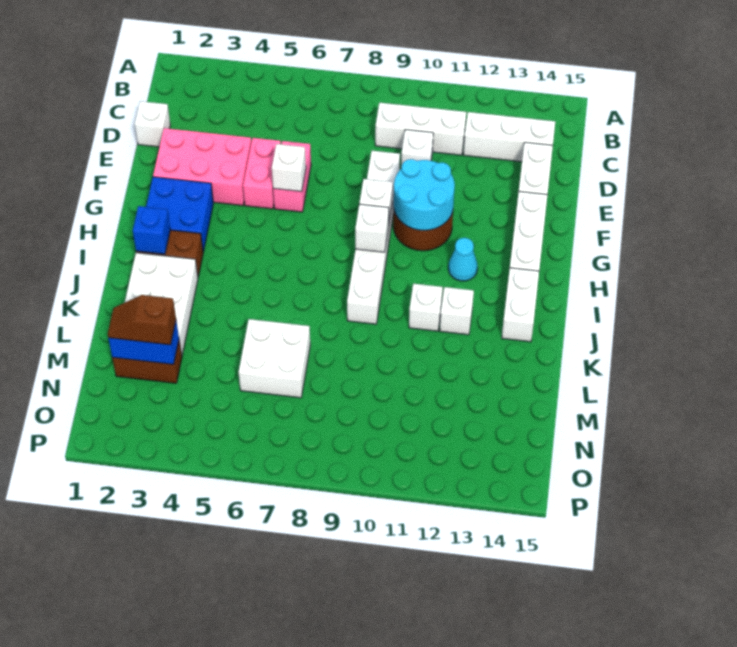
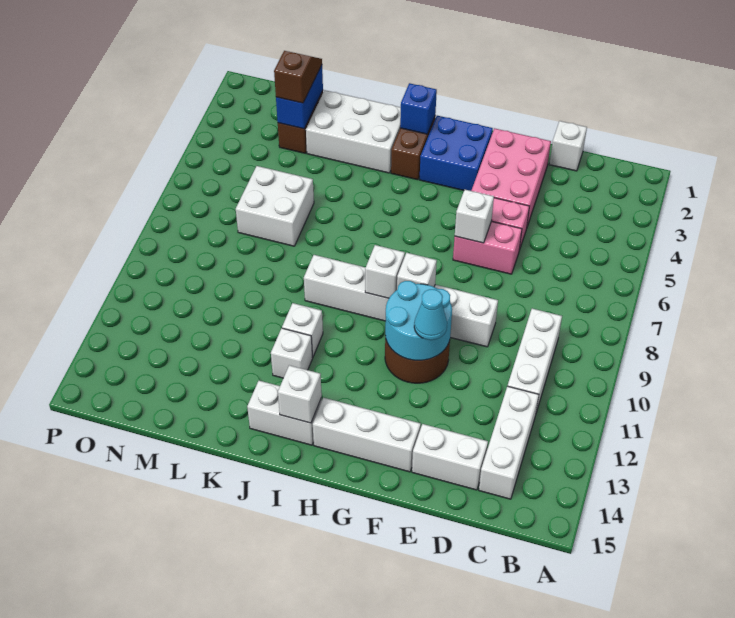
white 1x1 brick [401,130,433,168] -> white 1x1 brick moved to [278,365,322,423]
cyan 1x1 cone [448,238,478,281] -> cyan 1x1 cone moved to [414,289,447,340]

